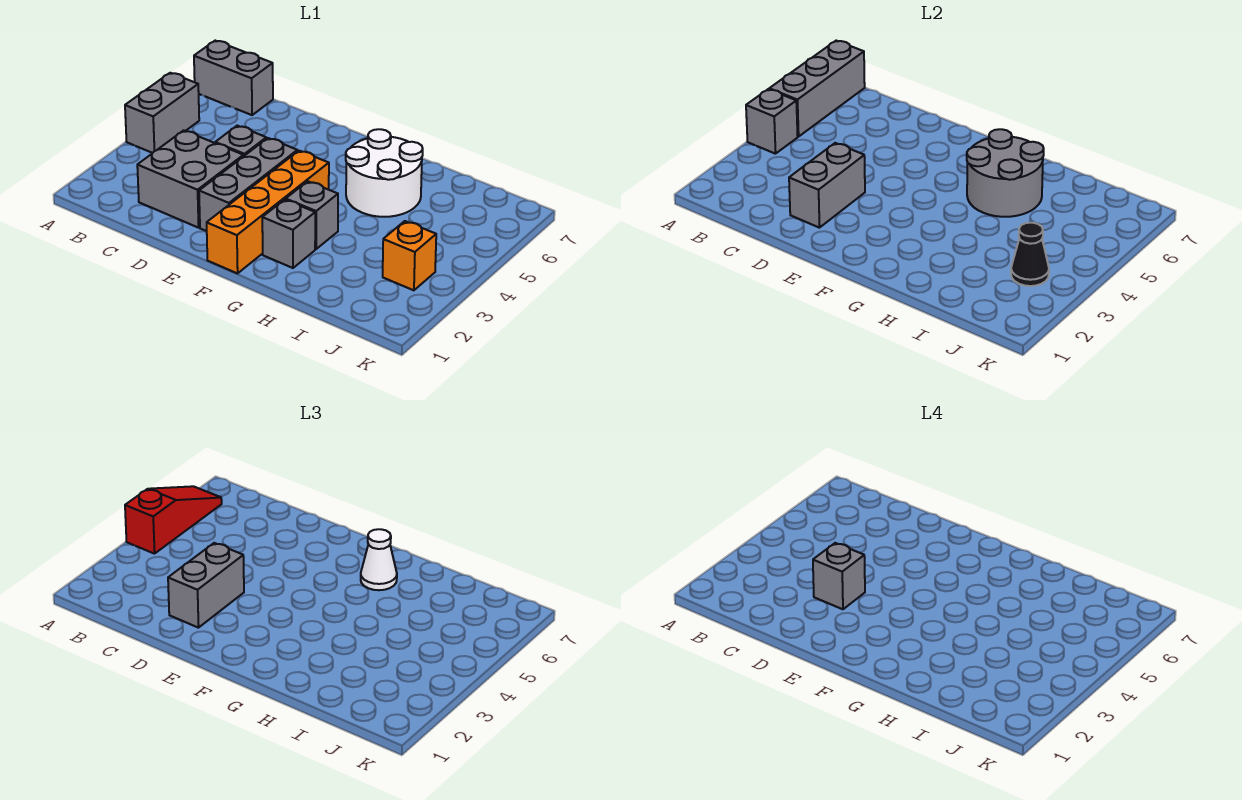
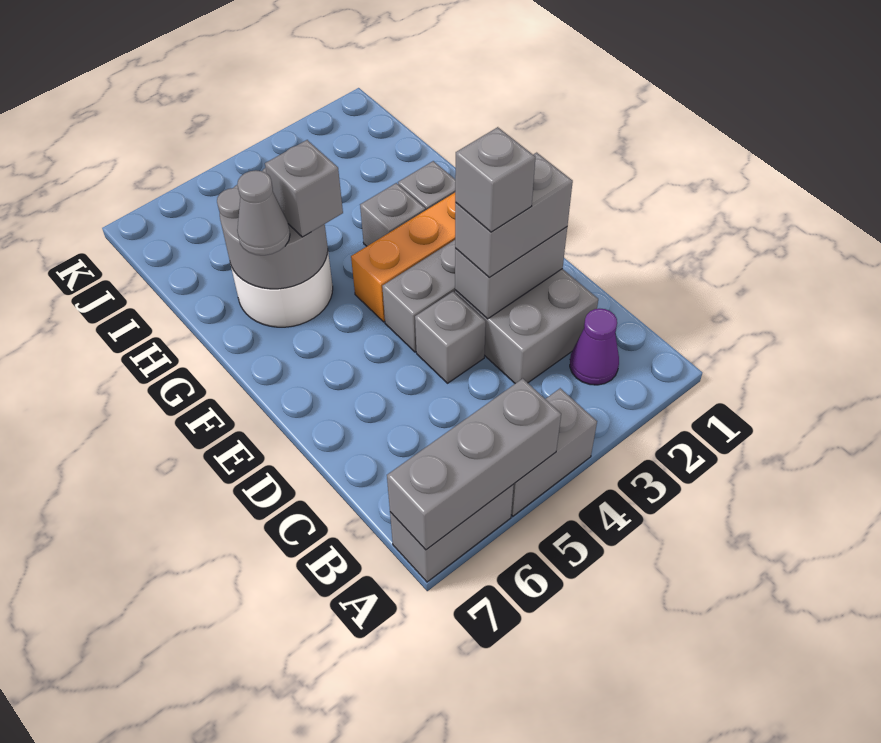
grey 1x1 brick [746,89,798,154] -> grey 1x1 brick moved to [265,140,343,237]
red 1x3 slope [125,486,222,554] -> none
grey 1x2 brick [194,41,273,115] -> grey 1x2 brick turned to [390,484,514,582]
none -> purple 1x1 cone [570,309,619,385]
white 1x1 cone [361,529,397,590] -> grey 1x1 cone [237,170,290,255]
orange 1x1 brick [383,221,436,290] -> none
black 1x1 cone [1011,223,1049,286] -> none

